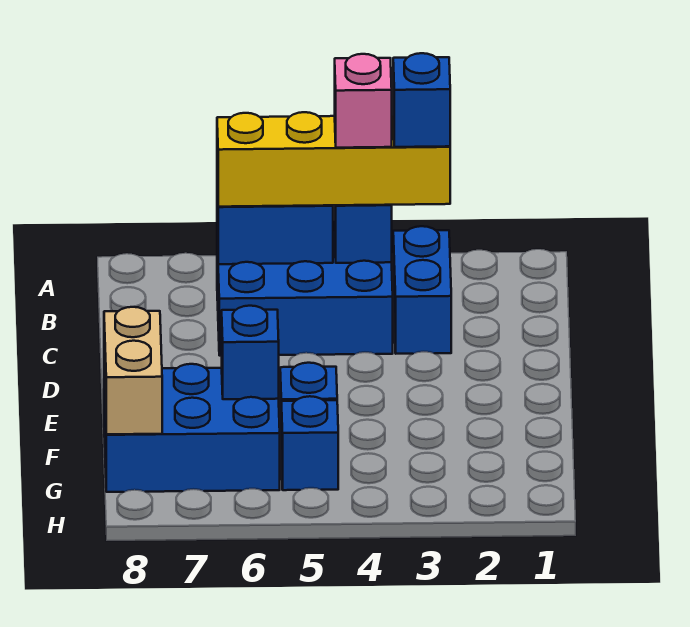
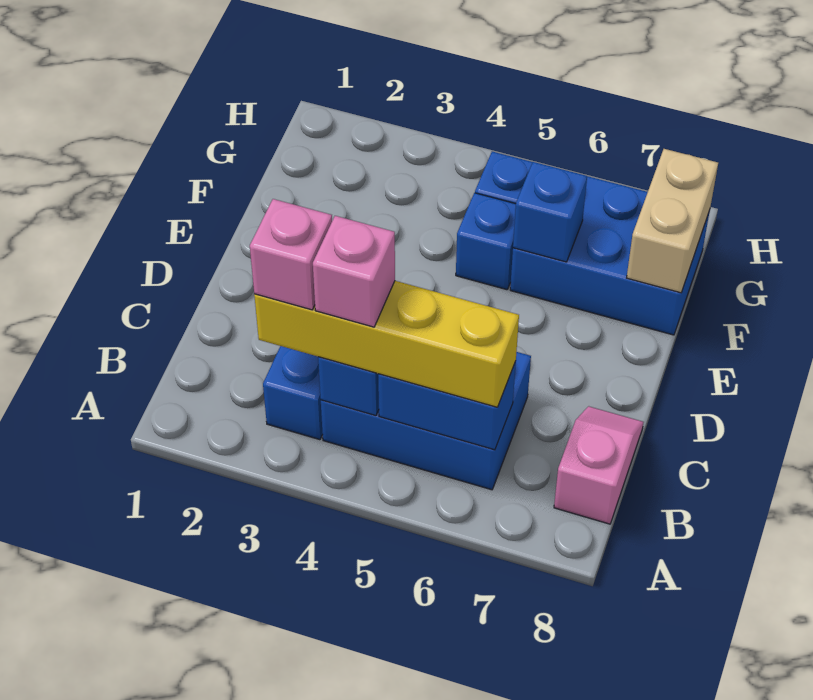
blue 1x1 brick [393,53,450,147] -> pink 1x1 brick [250,199,332,310]
none -> pink 1x2 slope [554,406,644,524]

